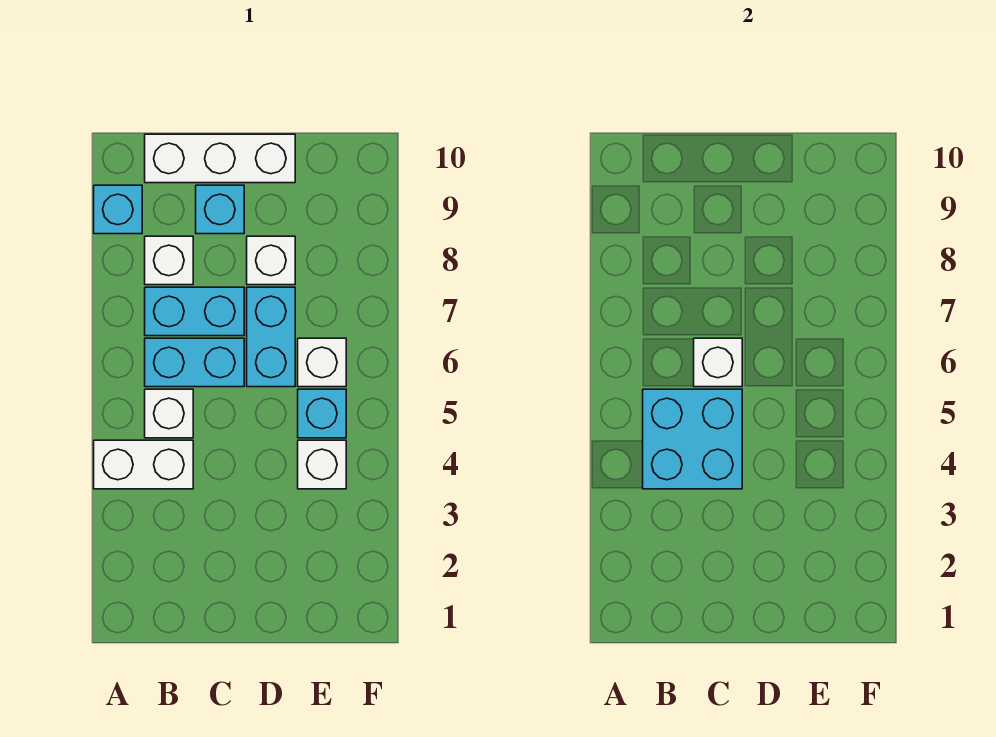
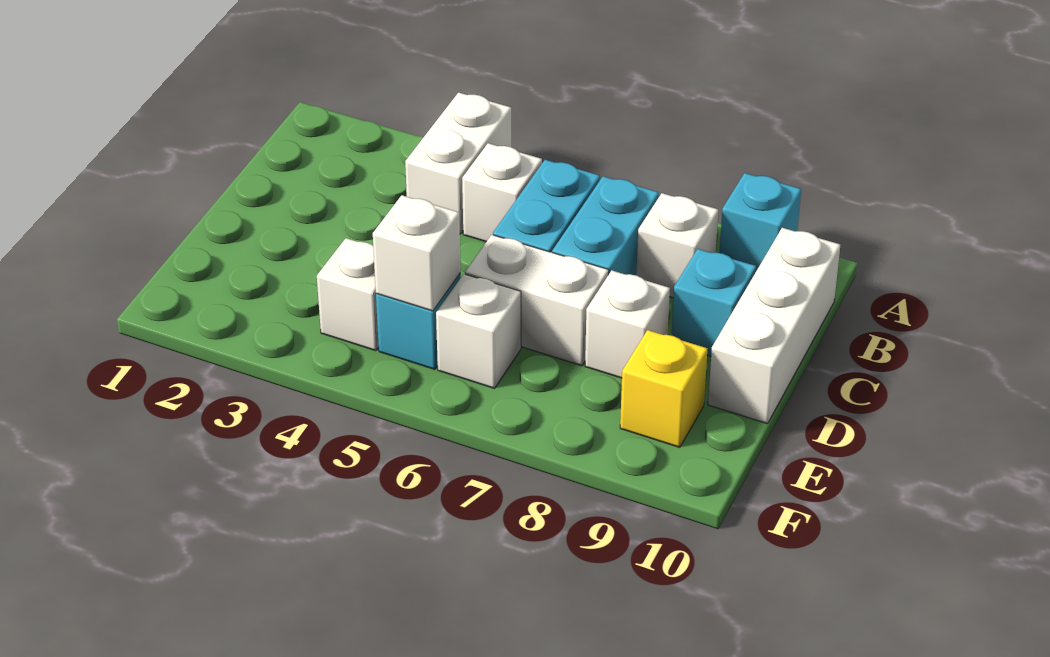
cyan 2x2 brick [643,389,742,489] -> none
white 1x1 brick [694,338,742,387] -> white 1x1 brick moved to [373,195,461,311]
cyan 1x2 brick [247,287,295,387] -> white 1x2 brick [465,235,609,366]
none -> yellow 1x1 brick [620,330,707,447]

